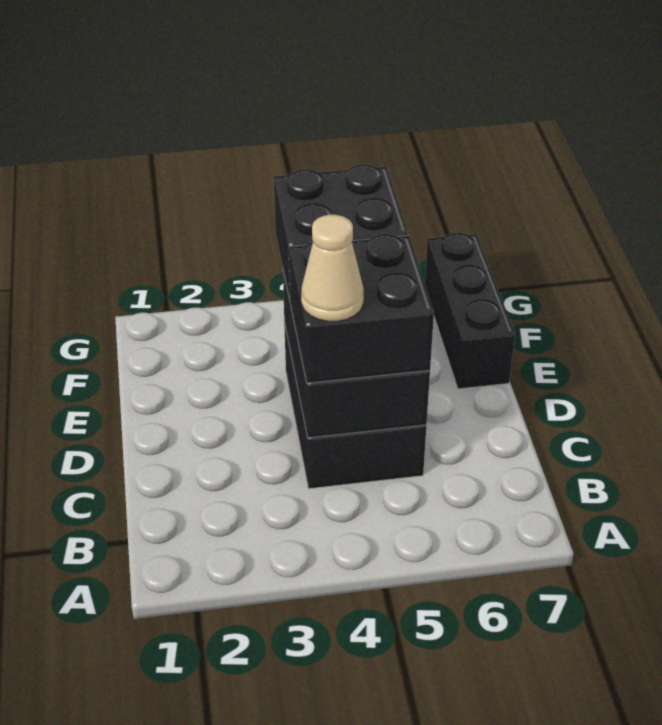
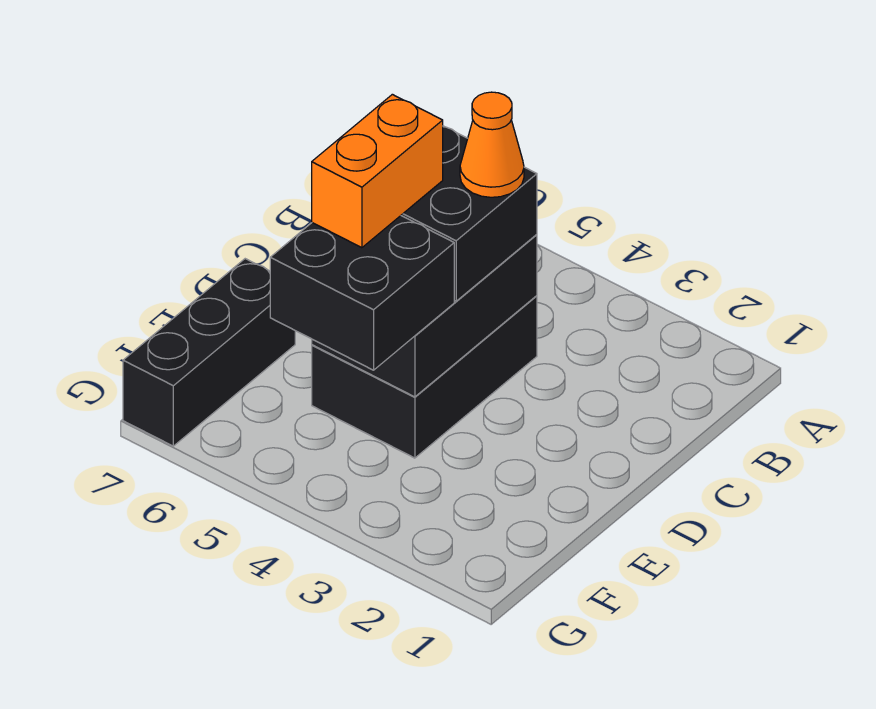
tan 1x1 cone [301,215,364,321] -> orange 1x1 cone [460,92,524,197]
none -> orange 1x2 brick [312,94,443,248]

